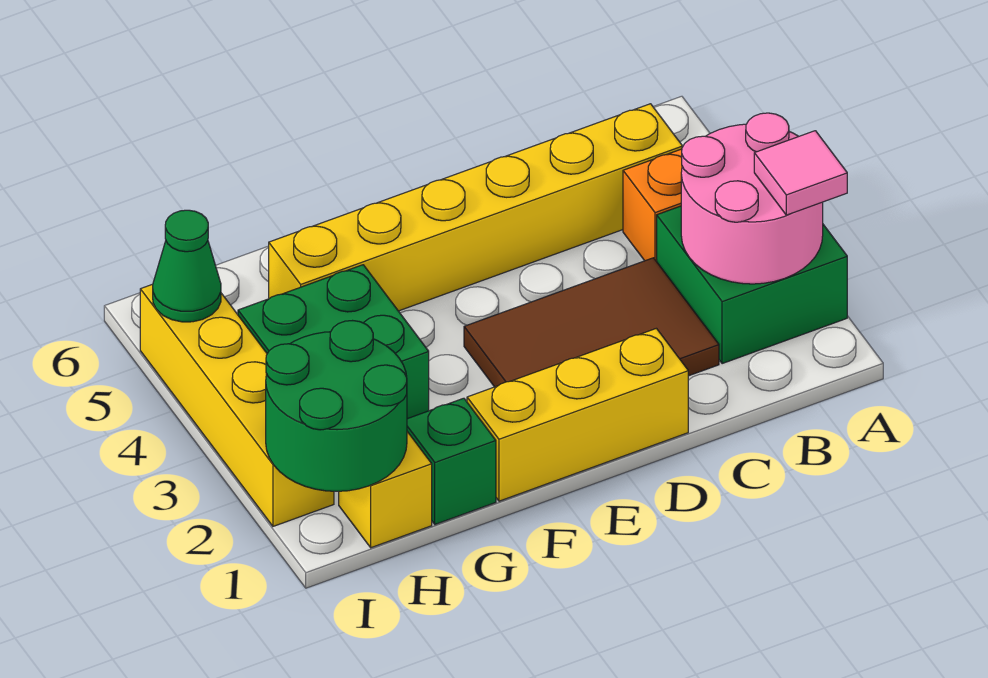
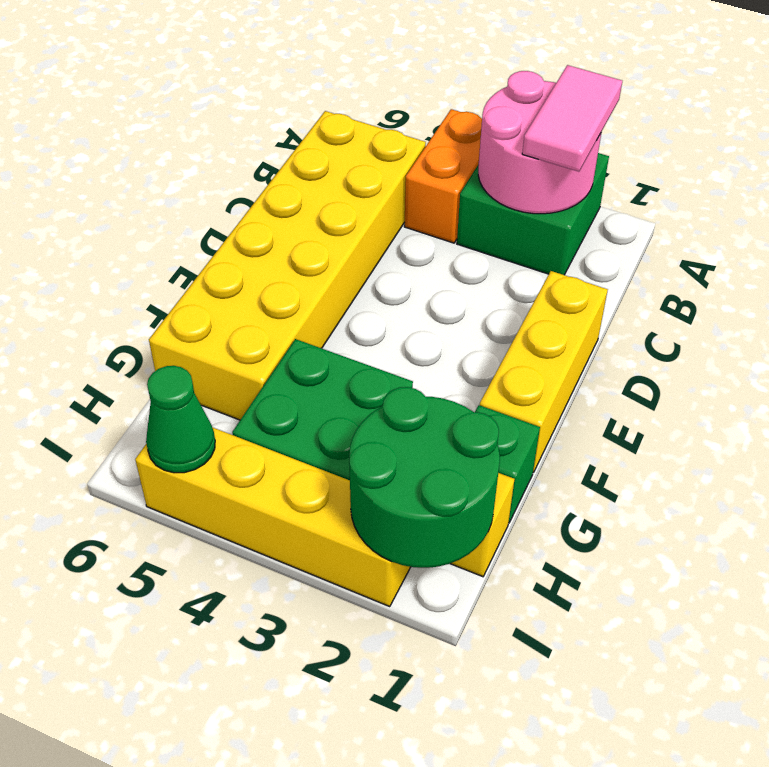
pink 1x1 tile [754,131,847,215] -> pink 1x2 tile [522,65,622,172]
yellow 1x6 brick [269,104,683,311] -> yellow 2x6 brick [149,111,426,420]
brown 2x3 tile [464,258,719,387] -> none

